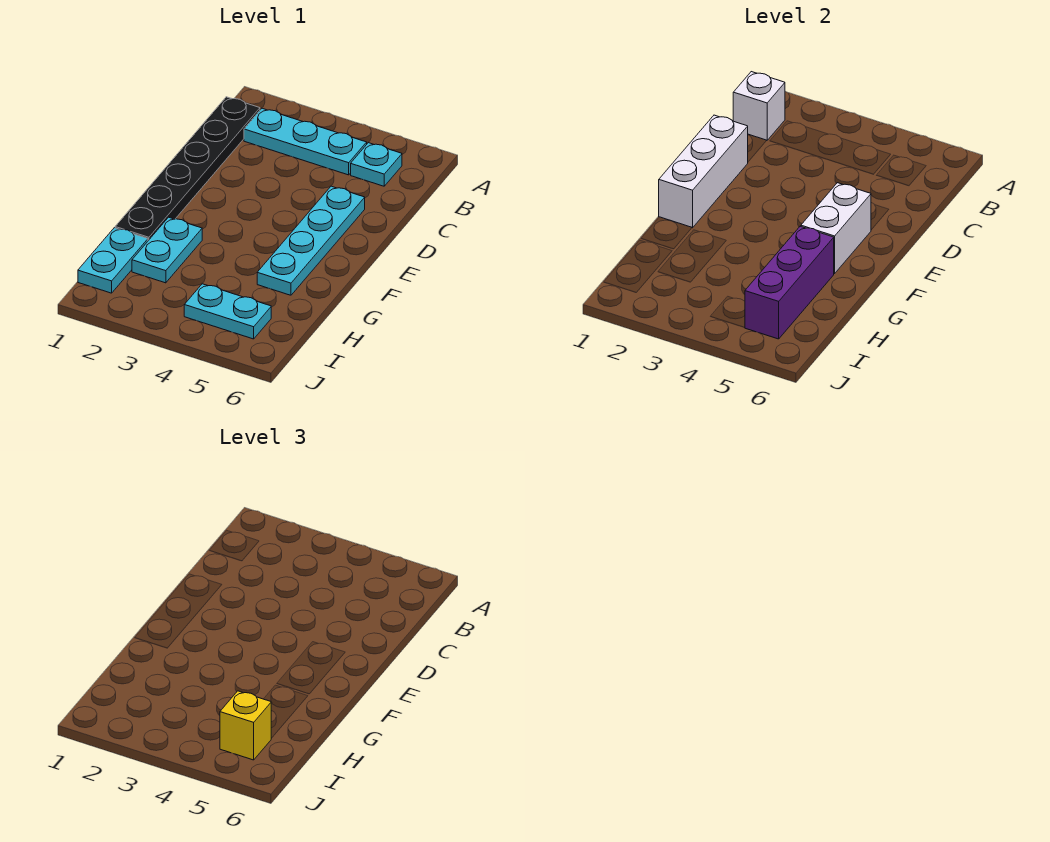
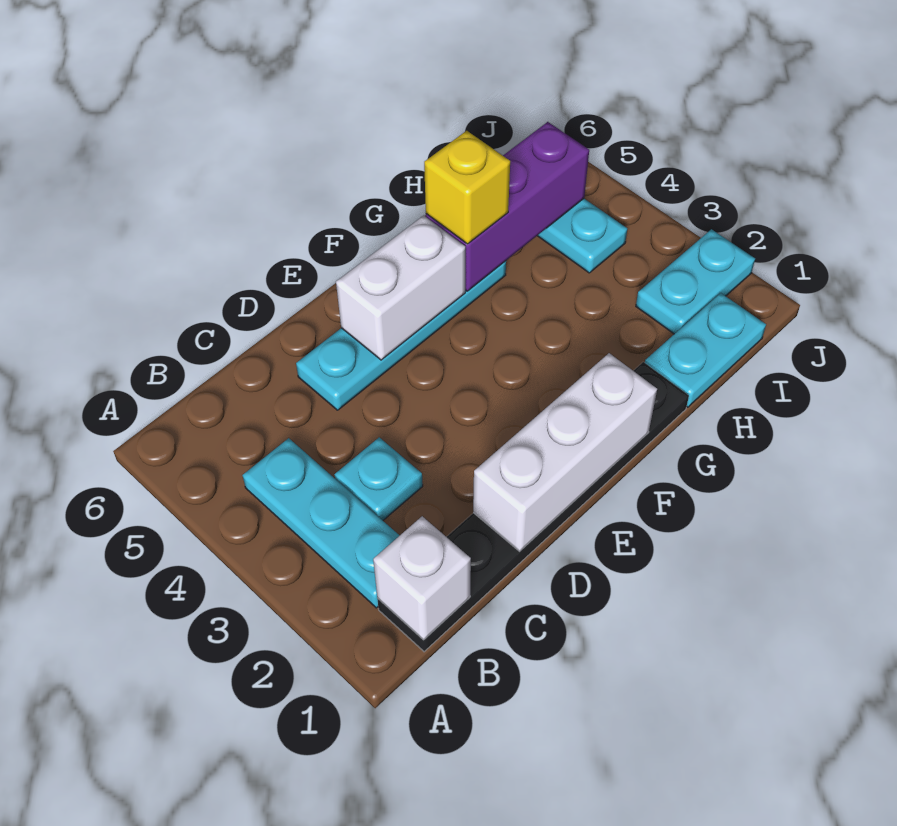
cyan 1x1 plate [351,143,402,186] -> cyan 1x1 plate moved to [335,437,423,520]
cyan 1x2 plate [132,217,202,283] -> cyan 1x2 plate moved to [636,229,755,334]
yellow 1x1 brick [220,691,271,760] -> yellow 1x1 brick moved to [424,131,510,244]

